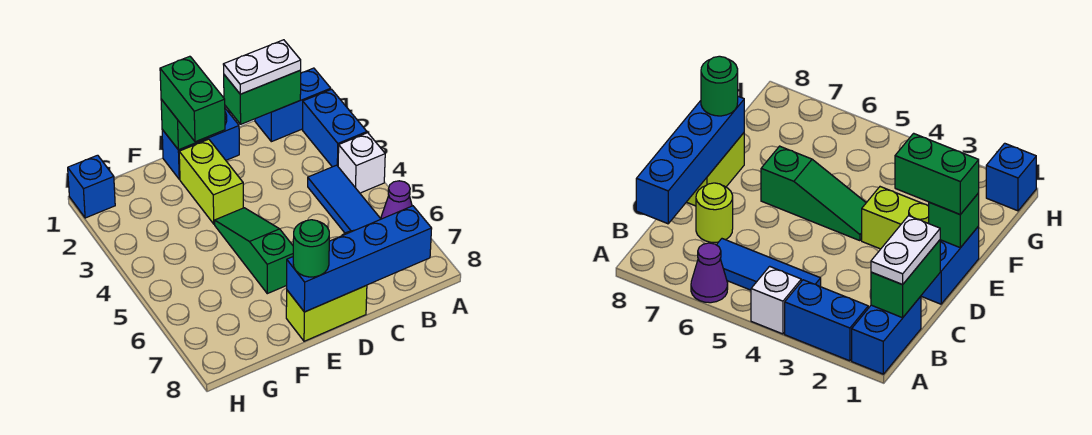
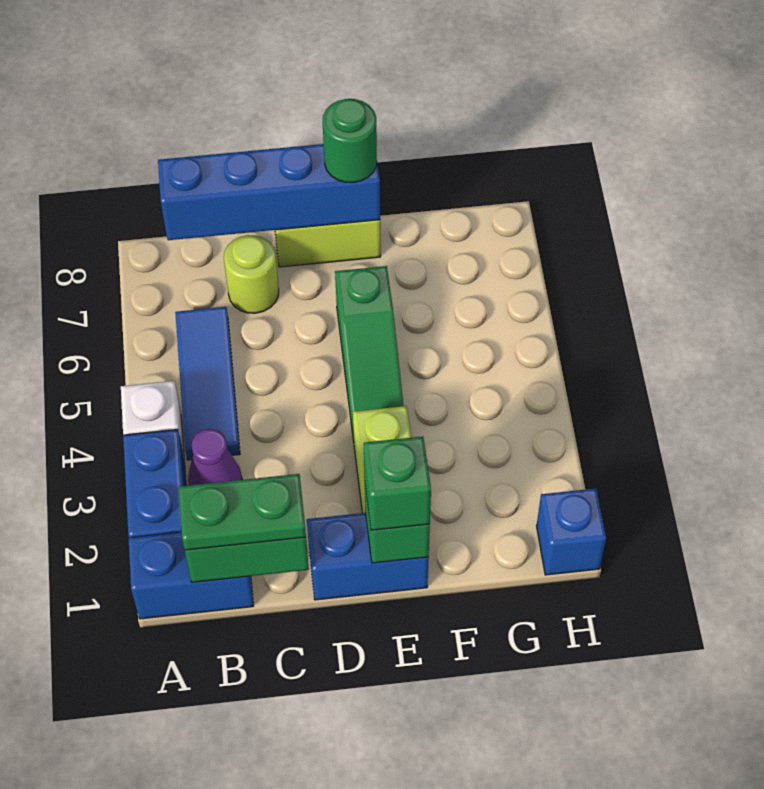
purple 1x1 cone [381,181,412,219] -> purple 1x1 cone moved to [188,429,242,485]
white 1x2 plate [223,40,301,94] -> green 1x2 plate [179,474,306,550]
green 1x2 brick [160,56,225,142] -> green 1x1 brick [364,436,431,530]

